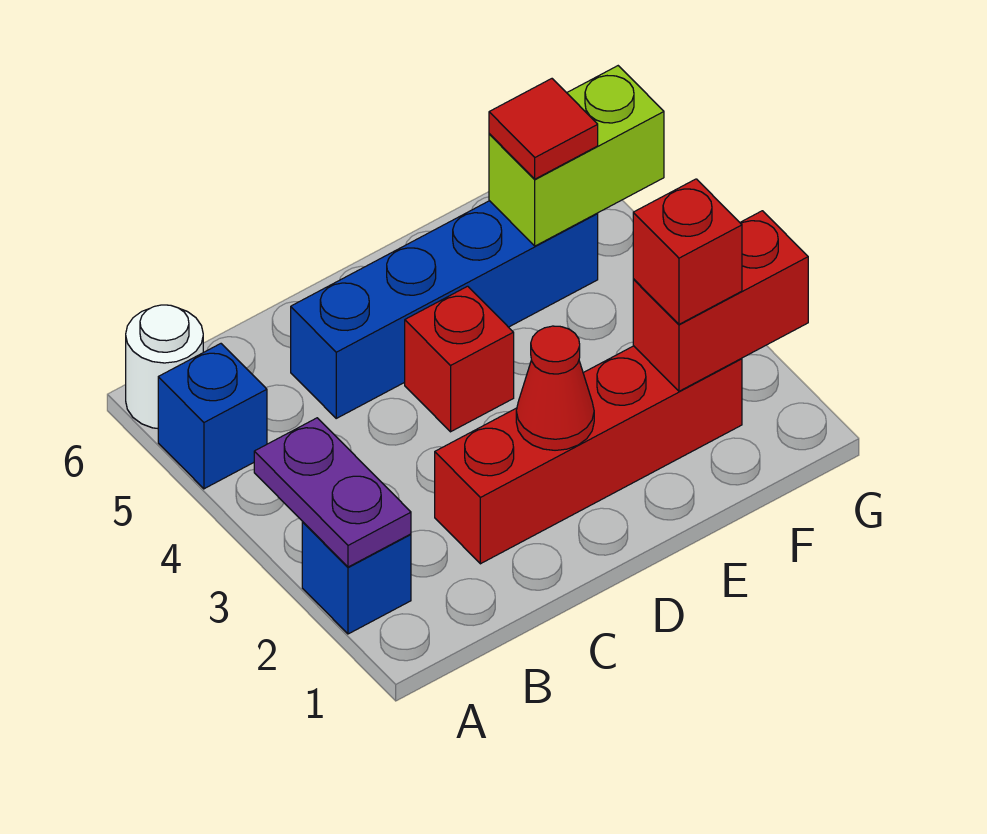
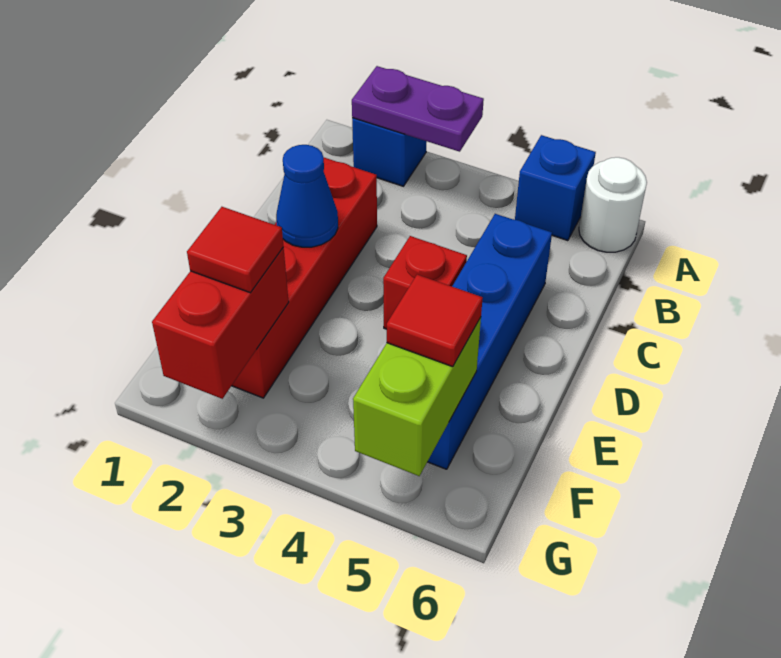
red 1x1 cone [516,326,594,450] -> blue 1x1 cone [276,145,338,247]
red 1x1 brick [633,179,742,324] -> red 1x1 tile [187,207,284,293]

